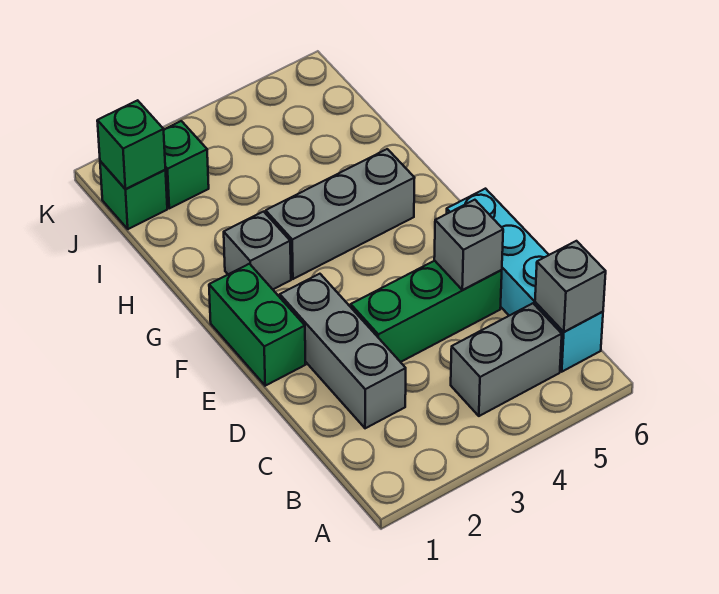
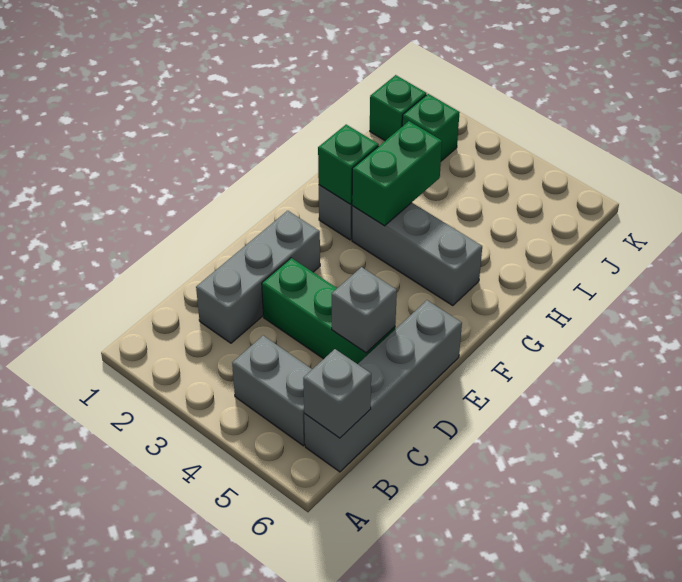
cyan 1x4 brick [447,189,603,372] -> grey 1x4 brick [304,300,462,472]
green 1x2 brick [209,264,305,386] -> green 1x2 brick moved to [352,121,442,226]
green 1x1 brick [97,100,165,189] -> green 1x1 brick moved to [318,125,379,204]

